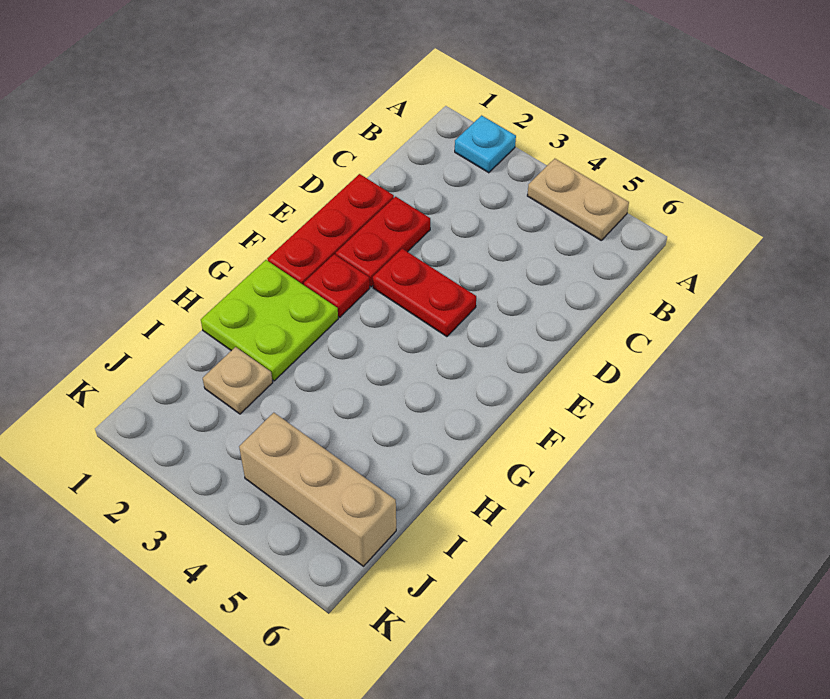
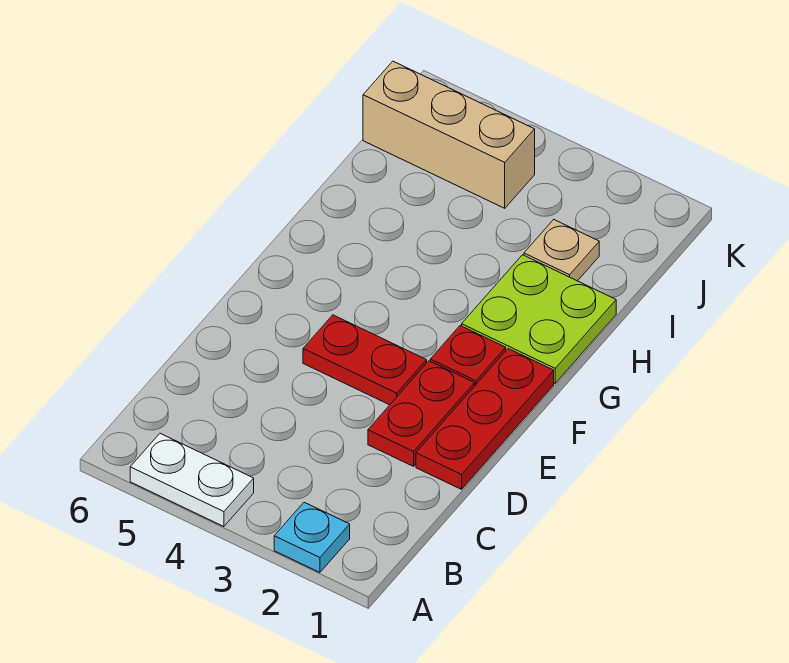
tan 1x2 plate [527,159,629,240] -> white 1x2 plate [130,433,254,527]

